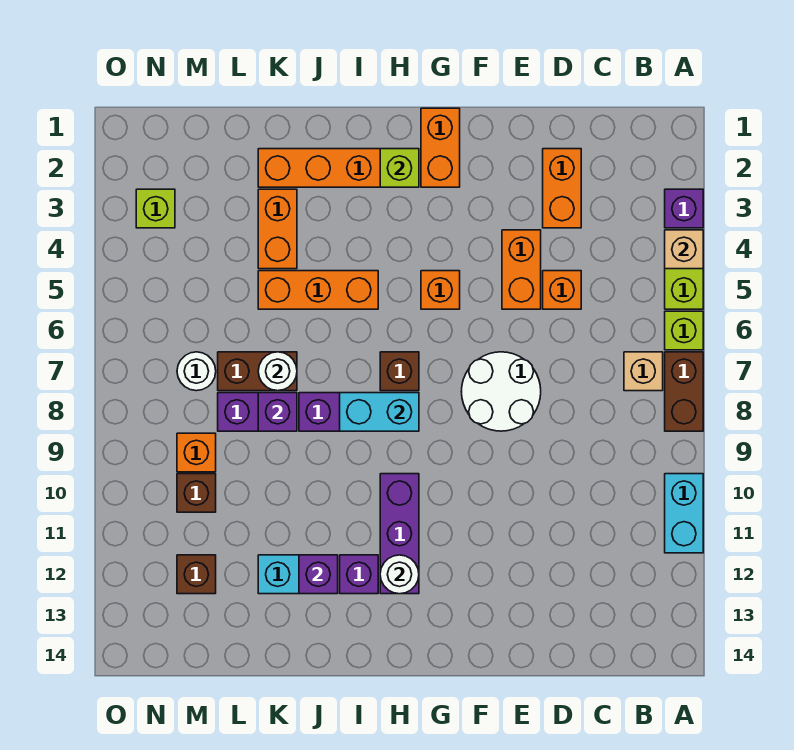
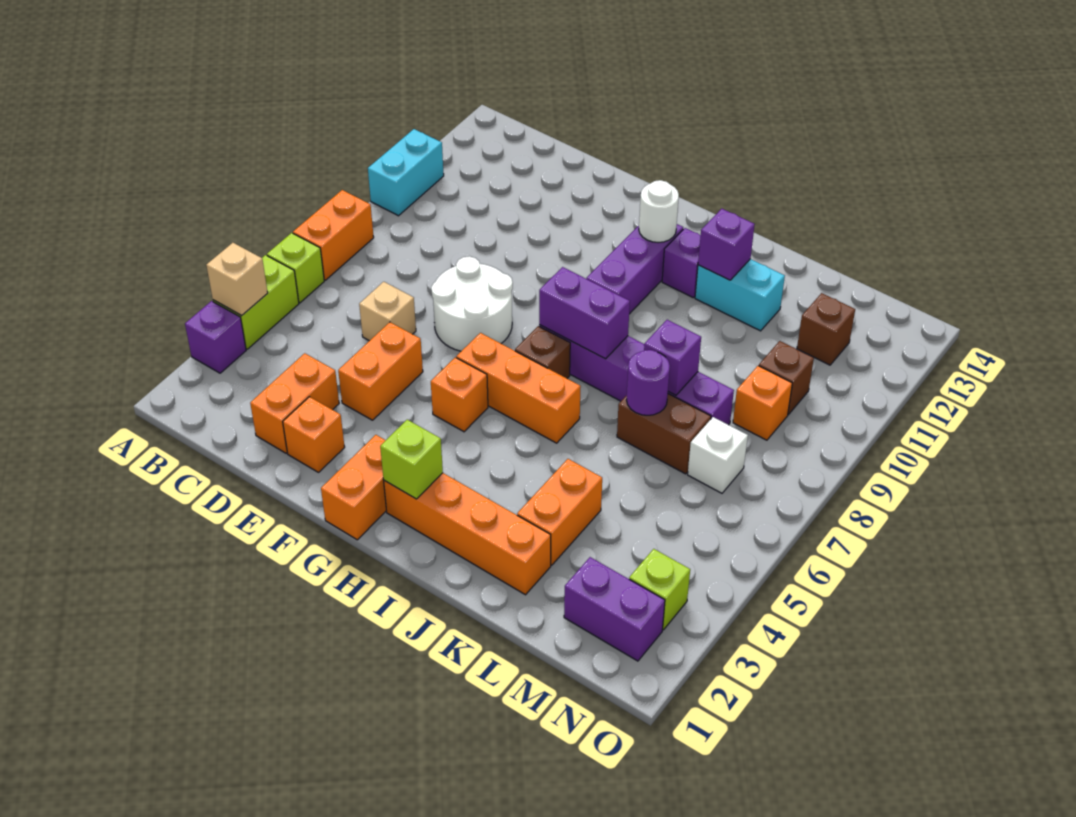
brown 1x2 brick [665,352,703,431] -> orange 1x2 brick [293,190,374,280]
tan 1x1 brick [624,352,663,391] -> tan 1x1 brick moved to [359,282,416,341]
orange 1x1 brick [543,271,581,309] -> orange 1x1 brick moved to [283,397,345,472]
cyan 1x2 brick [340,393,419,431] -> purple 1x2 brick [539,267,630,359]
orange 1x3 brick [258,271,378,309] -> orange 1x3 brick moved to [456,333,581,443]
white 1x1 round brick [258,352,297,391] -> purple 1x1 round brick [627,350,670,415]
none -> purple 1x2 brick [564,557,665,661]
white 1x1 round brick [177,352,216,391] -> white 1x1 brick [688,417,748,493]

